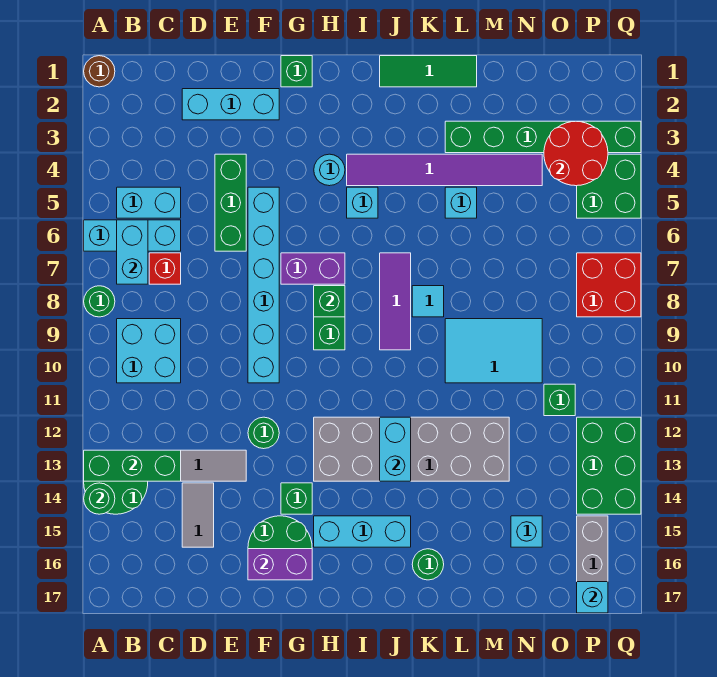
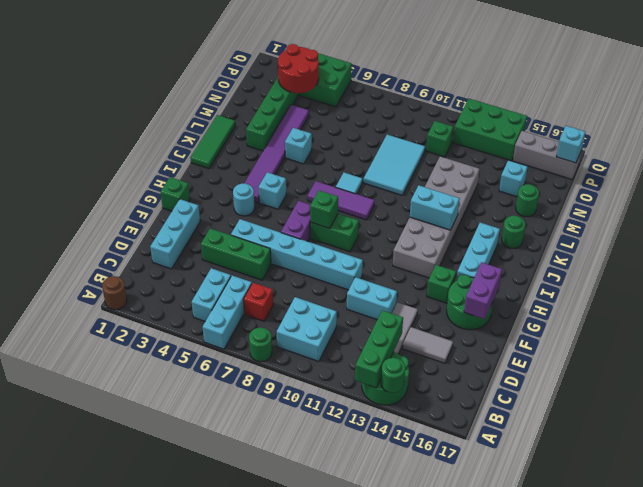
cyan 1x2 brick [117,220,148,284] -> cyan 1x2 brick moved to [347,277,397,320]
green 1x1 round brick [248,417,279,449] -> green 1x1 round brick moved to [516,184,539,217]
red 2x2 brick [577,253,641,317] -> none

